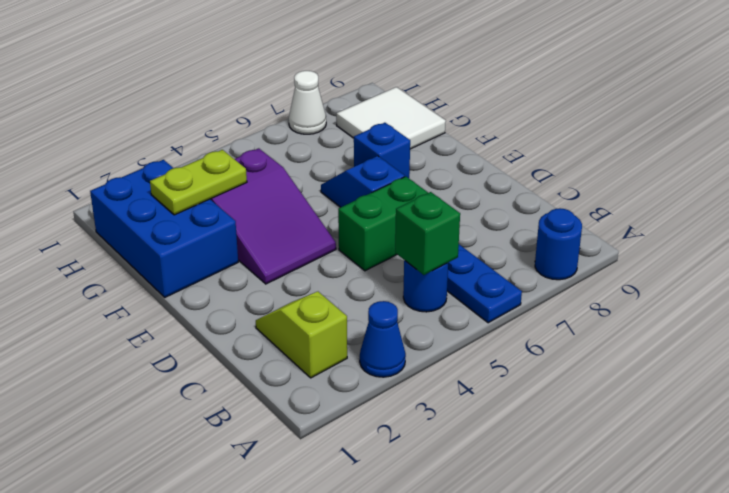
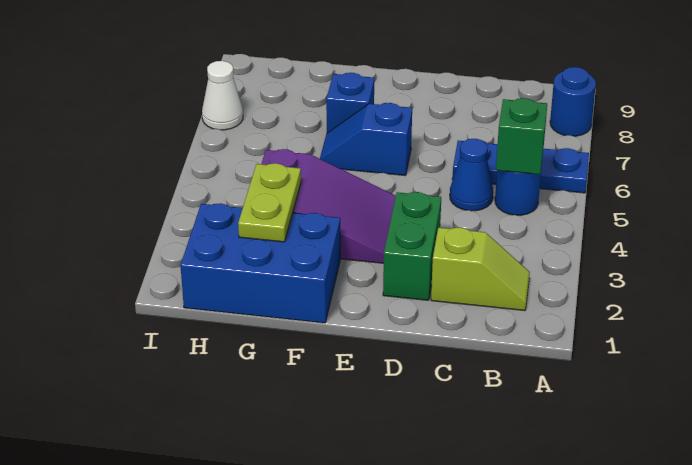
blue 1x1 cone [360,301,406,377] -> blue 1x1 cone moved to [450,139,493,211]
lime 1x2 slope [256,292,347,378] -> lime 1x2 slope turned to [431,227,530,311]
green 1x2 brick [338,177,428,271] -> green 1x2 brick moved to [383,192,441,300]
white 2x2 tile [336,87,446,149] -> none

